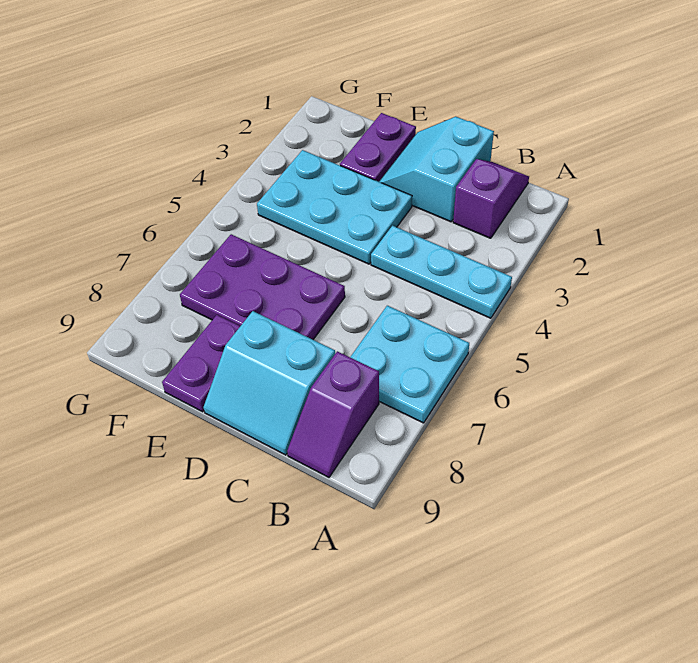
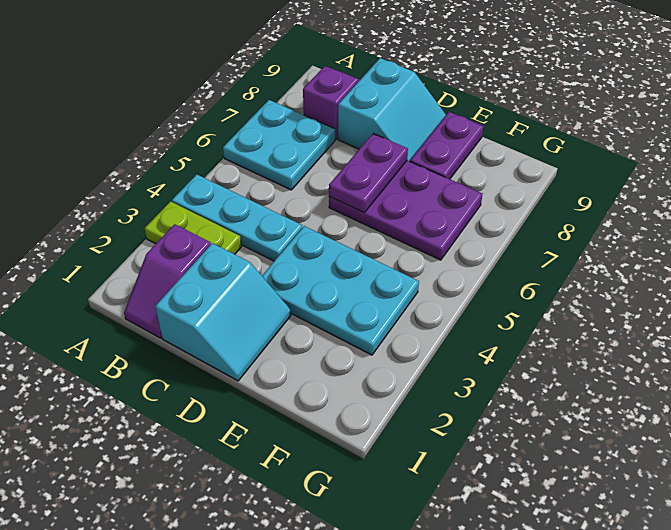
none -> lime 1x2 plate [145,201,241,254]
cyan 2x2 slope [204,311,335,455] -> cyan 2x2 slope turned to [338,58,446,161]
purple 1x2 plate [340,113,416,182] -> purple 1x2 plate moved to [329,133,408,213]

